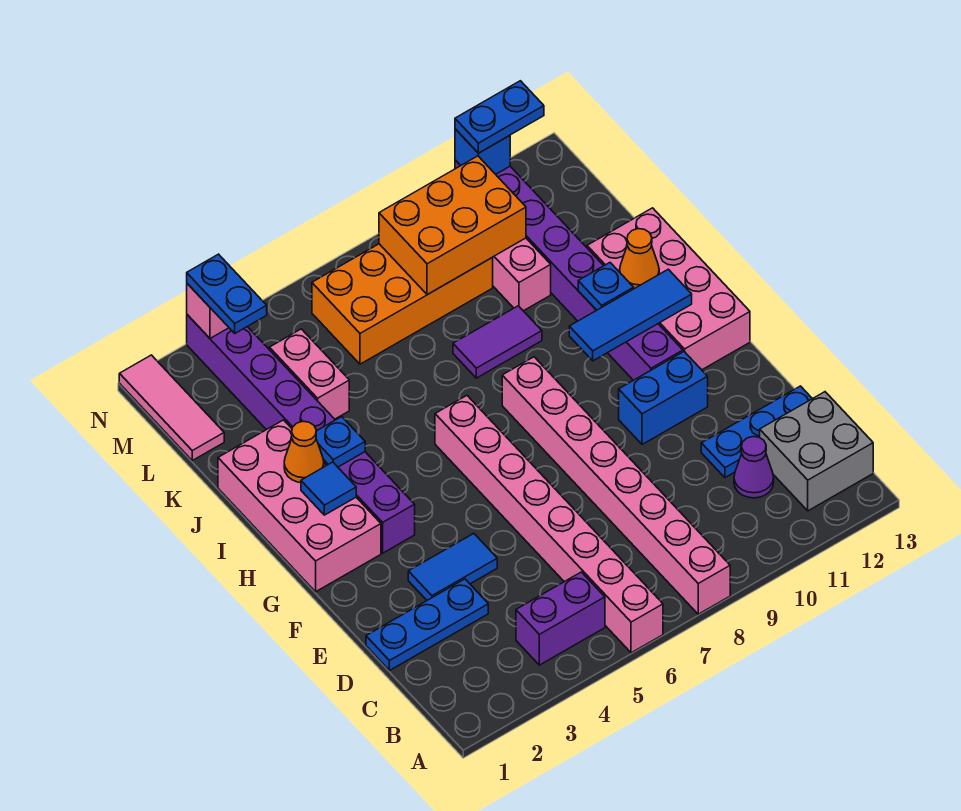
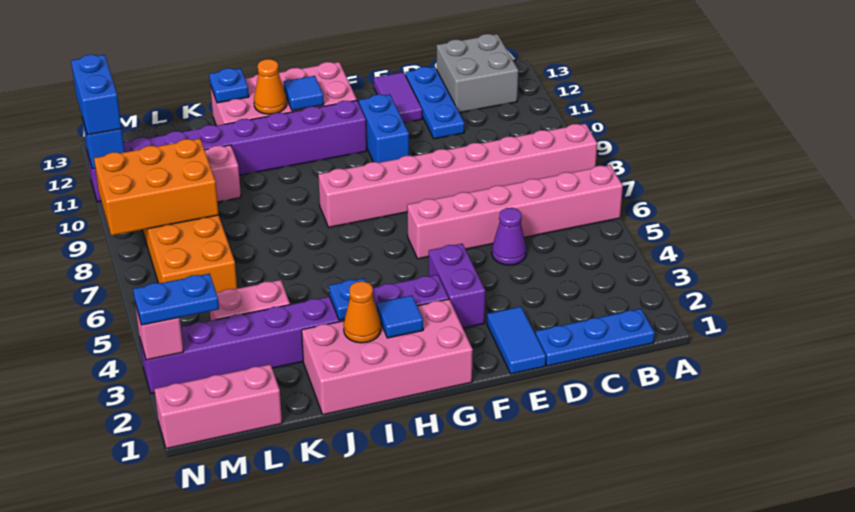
pink 1x8 brick [435,396,663,653] -> pink 1x6 brick [407,165,623,259]
purple 1x2 brick [516,572,605,665] -> purple 1x2 brick moved to [429,244,485,328]
purple 1x1 cone [734,437,774,498] -> purple 1x1 cone moved to [492,208,527,265]
blue 1x3 plate [366,579,488,671] -> blue 1x3 plate turned to [535,309,655,366]
blue 1x2 tile [408,533,497,600] -> blue 1x2 tile moved to [487,307,546,374]
blue 1x3 tile [569,269,692,361] -> blue 1x1 tile [284,76,324,111]
blue 1x1 plate [578,263,634,310] -> blue 1x1 plate moved to [209,68,249,103]
purple 1x2 tile [453,306,542,378] -> purple 1x2 tile moved to [374,72,422,123]
pink 1x3 tile [119,355,224,460] -> pink 1x3 brick [154,364,282,449]
orange 2x3 brick [379,156,526,295] -> orange 2x3 brick turned to [94,139,219,236]
blue 1x2 plate [455,81,544,153] -> blue 1x2 brick [71,55,122,135]

